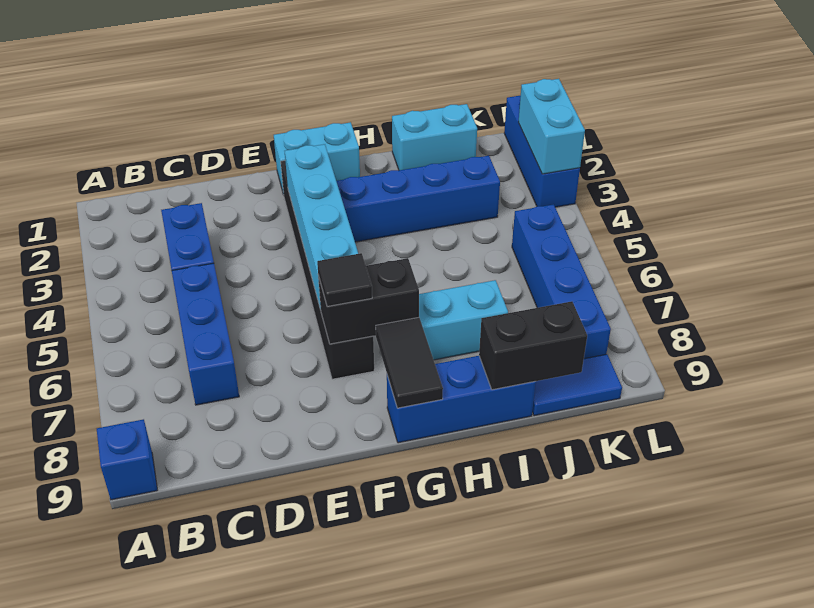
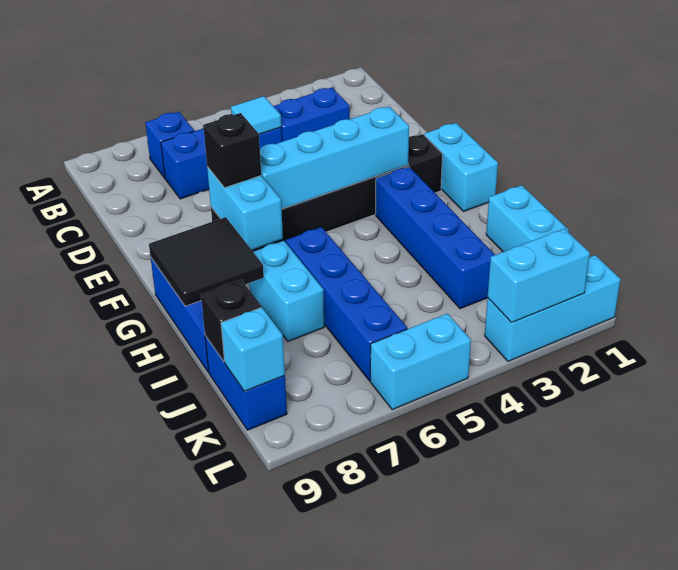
blue 1x1 brick [97,419,157,500] -> blue 1x1 brick moved to [145,112,194,178]
none -> cyan 1x1 tile [231,96,281,134]
black 1x2 brick [318,258,419,344] -> cyan 1x2 brick [207,167,283,250]
black 1x1 tile [317,253,372,306] -> black 1x1 brick [203,113,261,188]
black 1x2 tile [376,318,443,408] -> black 2x2 tile [149,217,264,306]
black 1x2 brick [479,301,587,390] -> black 1x1 brick [201,280,261,362]
blue 1x2 tile [532,354,622,416] -> blue 1x2 brick [205,336,287,430]
blue 1x4 brick [512,204,611,359] -> blue 1x4 brick turned to [286,227,407,381]
none -> cyan 1x1 brick [221,307,285,391]
blue 1x3 brick [504,95,580,207] -> cyan 1x3 brick [485,255,621,361]
none -> cyan 1x2 brick [370,314,471,410]

